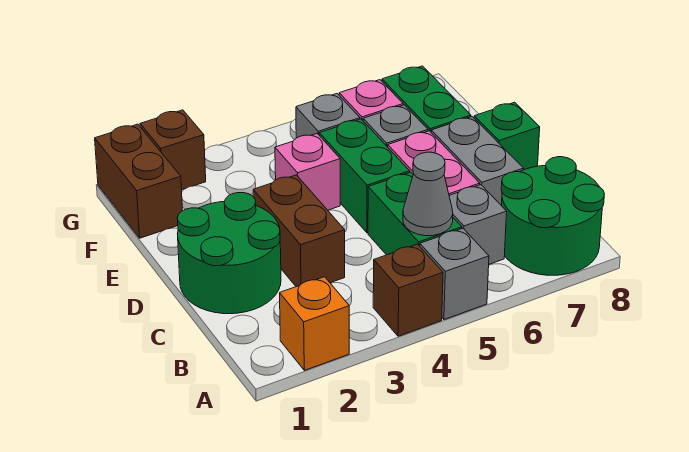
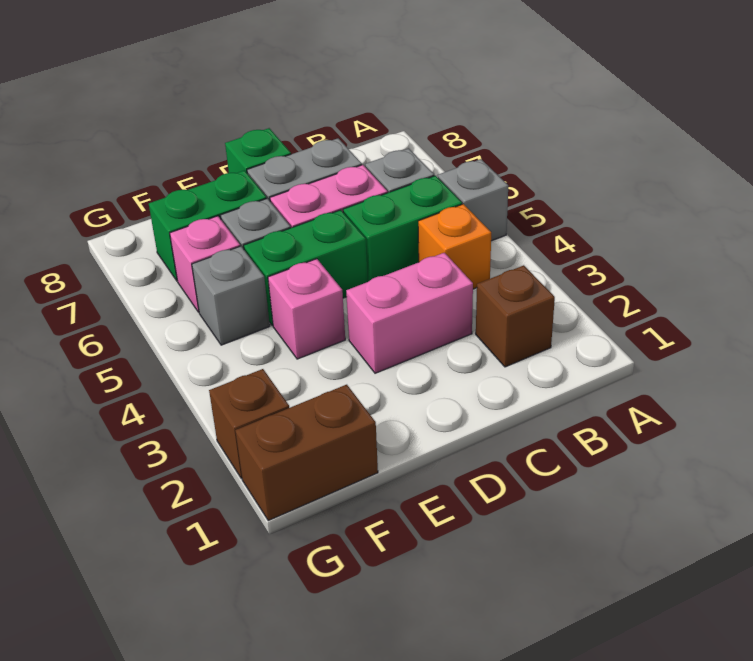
orange 1x1 brick [280,277,349,370] -> orange 1x1 brick moved to [418,204,491,289]
brown 1x1 brick [373,244,443,336] -> brown 1x1 brick moved to [476,265,555,367]
green 2x2 round brick [501,157,604,275] -> none
grey 1x1 cone [403,152,453,236] -> none
green 2x2 round brick [177,193,281,314] -> none
brown 1x2 brick [253,175,345,287] -> pink 1x2 brick [346,253,473,373]

